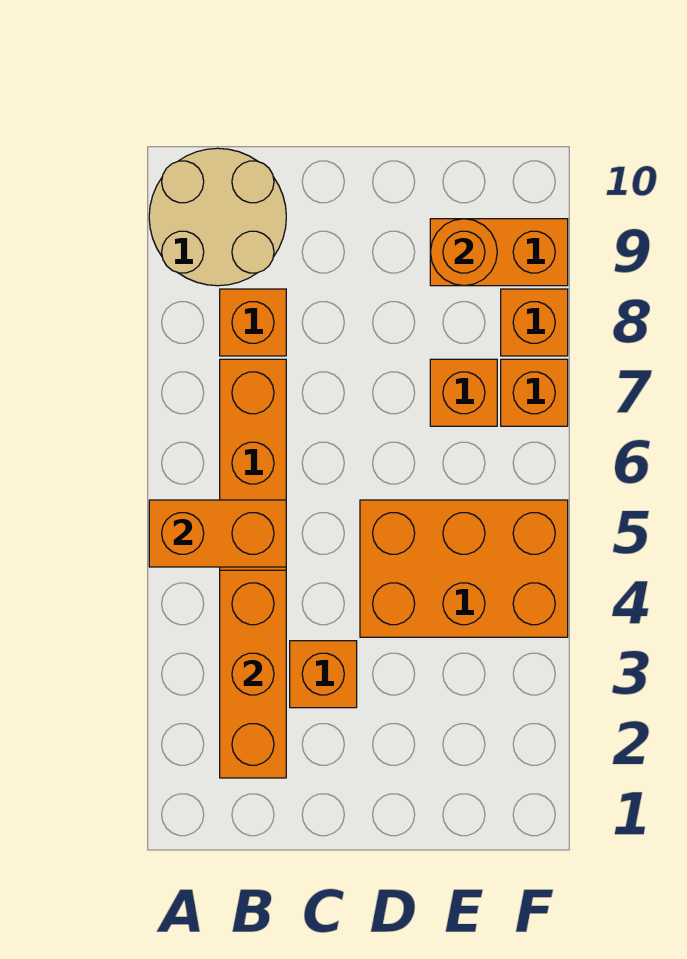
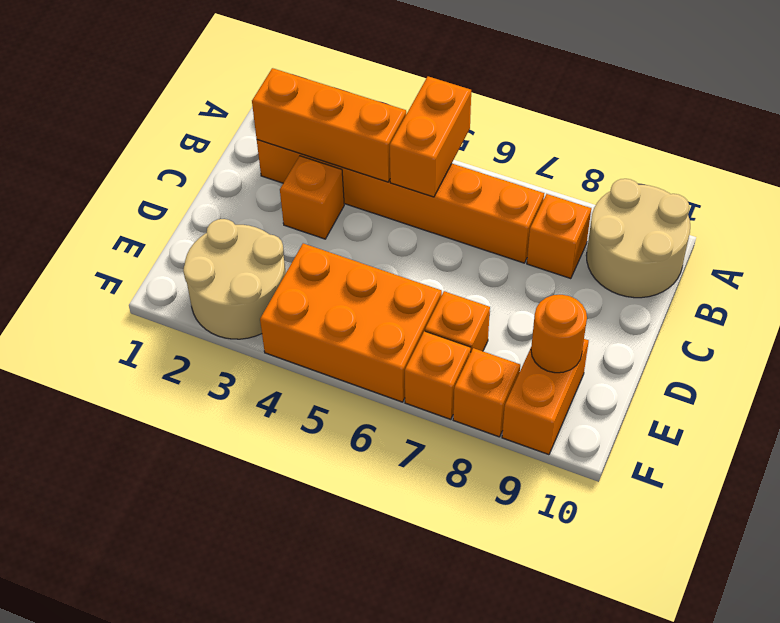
orange 2x3 brick [360,500,568,637] -> orange 2x3 brick turned to [260,243,442,402]
none -> tan 2x2 round brick [183,219,286,339]

